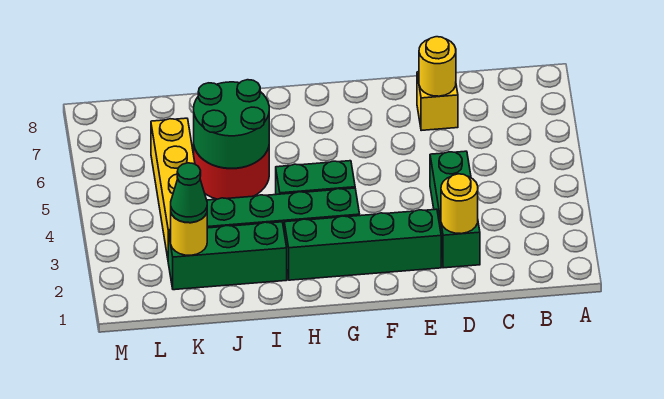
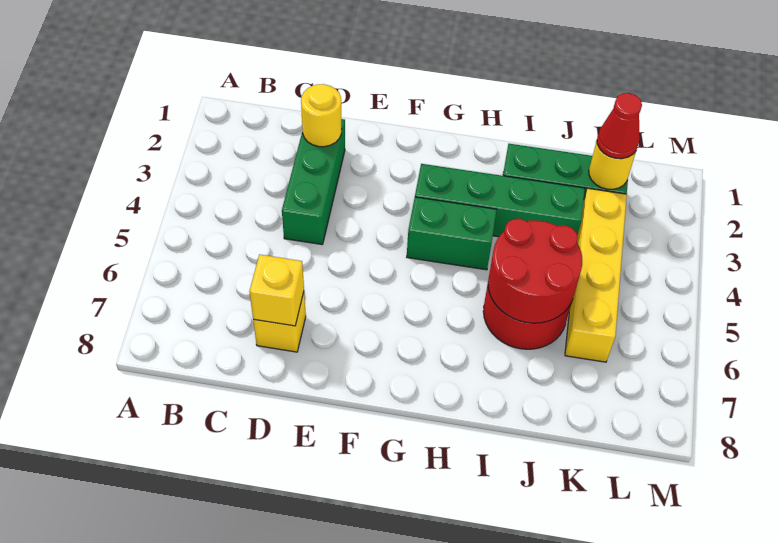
yellow 1x1 round brick [419,37,456,96] -> yellow 1x1 brick [249,255,304,326]
green 1x4 brick [284,209,441,280] -> none
green 2x2 round brick [194,80,269,168] -> red 2x2 round brick [488,219,582,323]
green 1x1 cone [171,163,207,223] -> red 1x1 cone [597,93,642,159]

